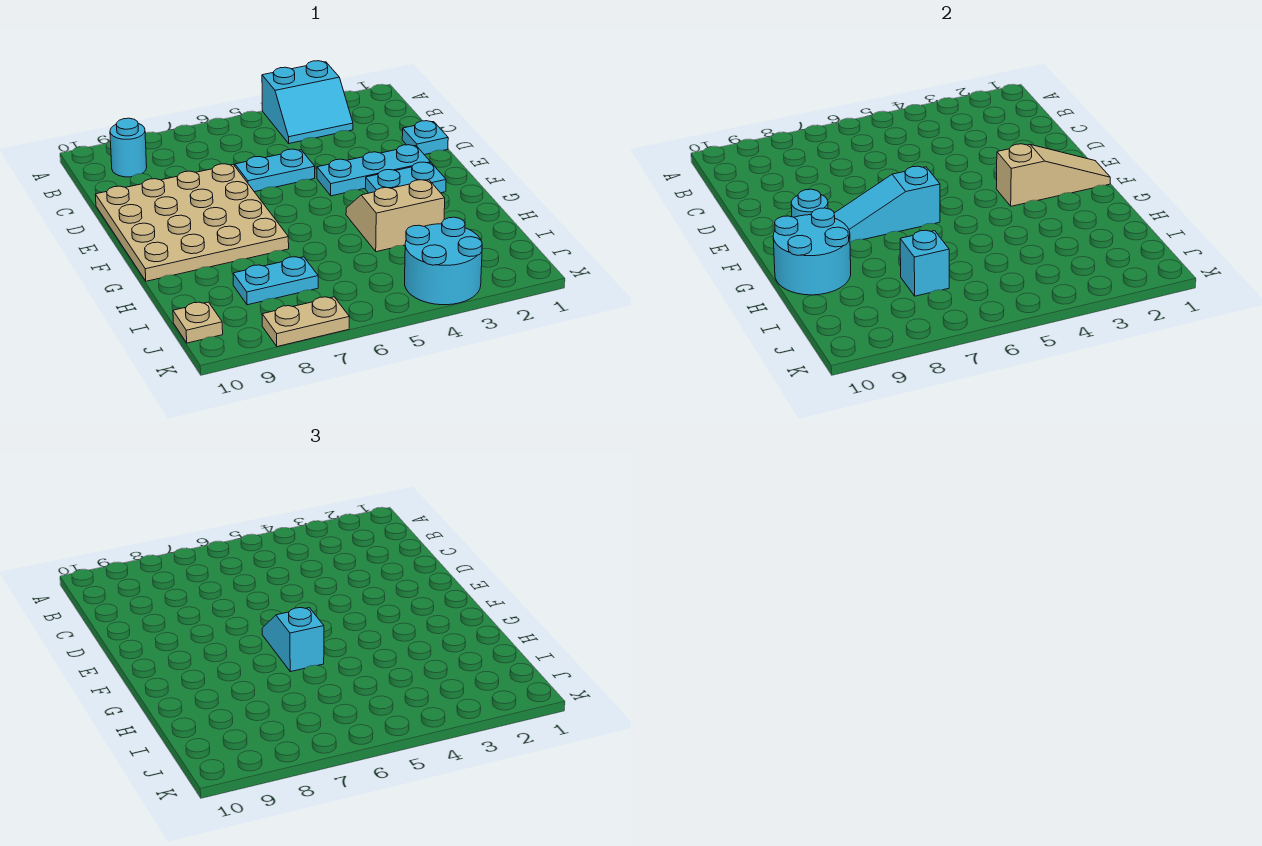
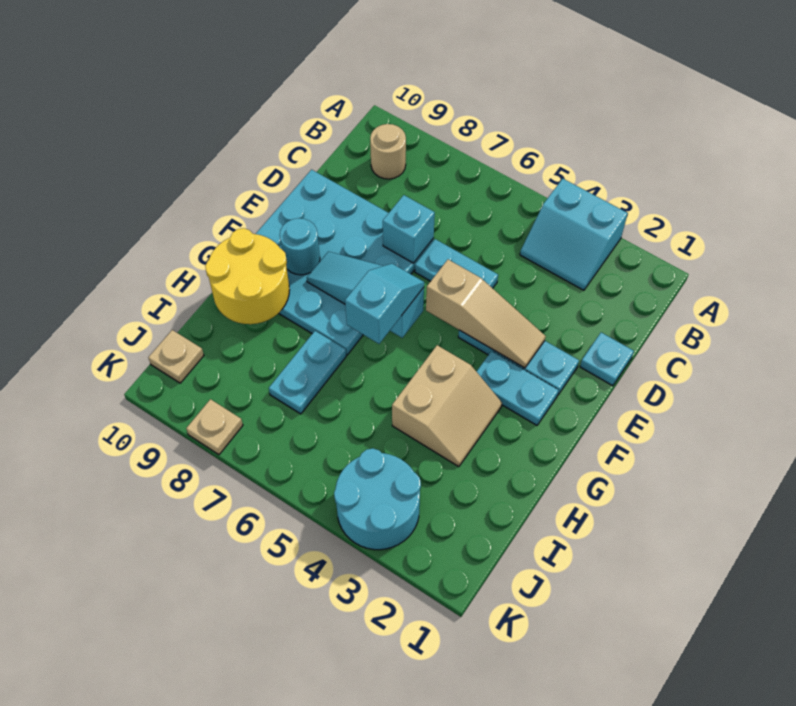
cyan 1x1 round brick [110,118,147,177] -> tan 1x1 round brick [370,124,406,179]
tan 4x4 plate [95,164,289,281] -> cyan 4x4 plate [256,170,434,355]
tan 1x3 slope [996,144,1110,206] -> tan 1x3 slope moved to [426,260,546,368]
tan 2x2 slope [346,180,445,252] -> tan 2x2 slope turned to [392,345,502,467]
cyan 2x2 round brick [773,208,851,295] -> yellow 2x2 round brick [205,228,289,324]
cyan 1x2 plate [233,257,318,305] -> cyan 1x2 plate turned to [269,331,346,414]
cyan 1x1 brick [900,230,949,296] -> cyan 1x1 brick moved to [383,195,435,263]
tan 1x2 plate [262,297,349,347] -> tan 1x1 plate [186,399,243,455]

